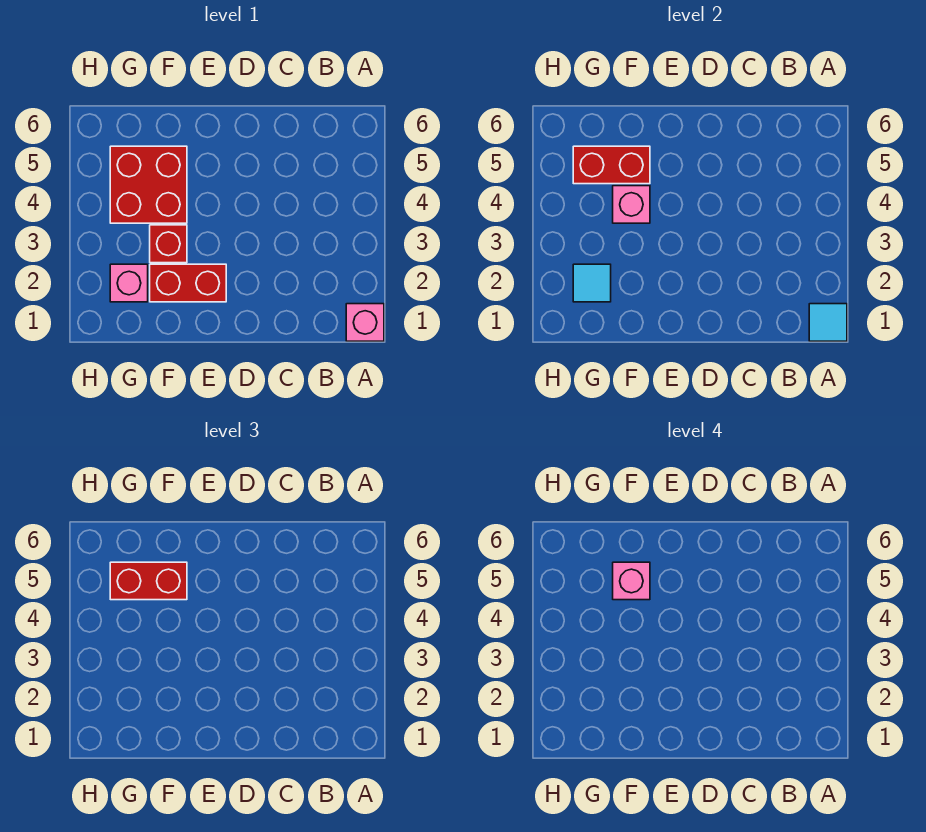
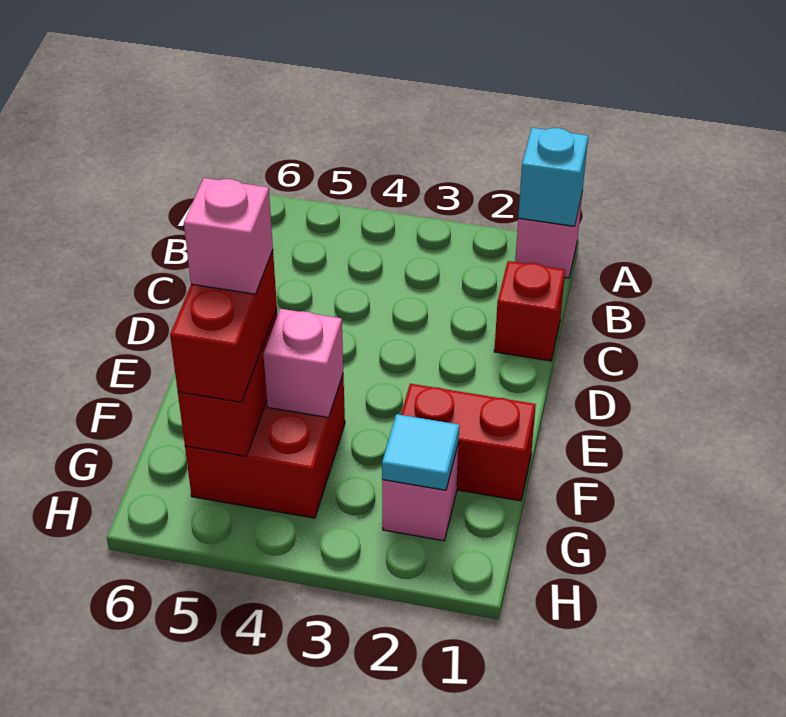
cyan 1x1 tile [809,304,847,341] -> cyan 1x1 brick [518,128,588,226]
red 1x2 brick [150,264,226,302] -> red 1x2 brick turned to [401,384,536,501]
red 1x1 brick [150,225,187,263] -> red 1x1 brick moved to [494,261,565,361]

